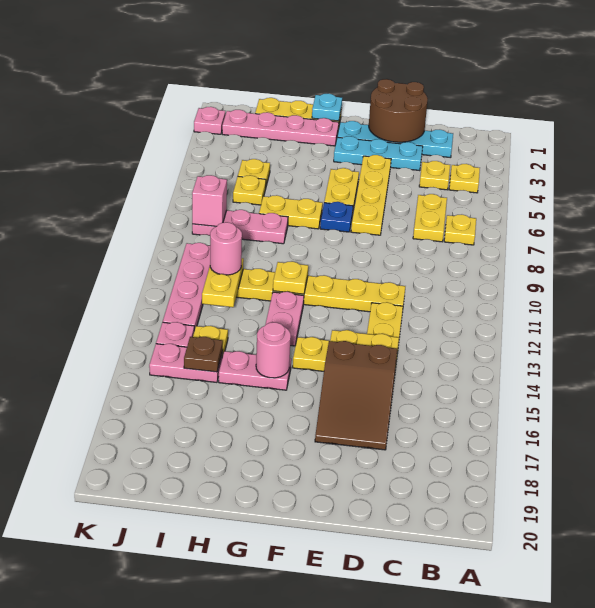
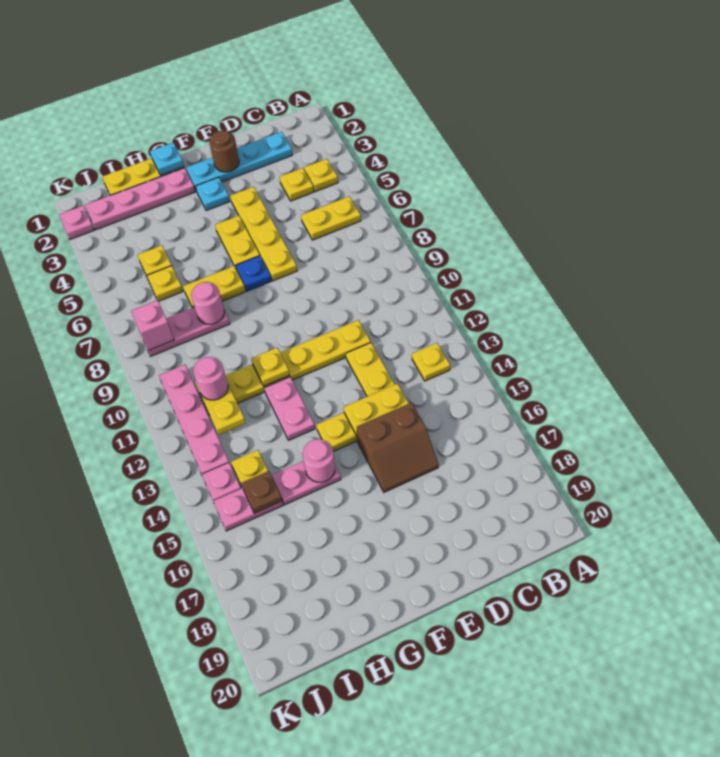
yellow 1x1 plate [444,215,476,245] -> yellow 1x1 plate moved to [412,343,450,381]
yellow 1x2 plate [413,194,447,242] -> yellow 1x2 plate turned to [301,196,361,240]
brown 2x2 round brick [369,79,428,142] -> brown 1x1 round brick [209,131,239,172]
cyan 1x3 plate [334,136,423,171] -> cyan 1x1 plate [195,177,230,211]
brown 2x3 slope [315,341,398,450] -> brown 2x2 slope [357,402,439,492]
none -> pink 1x1 round brick [191,282,224,324]

